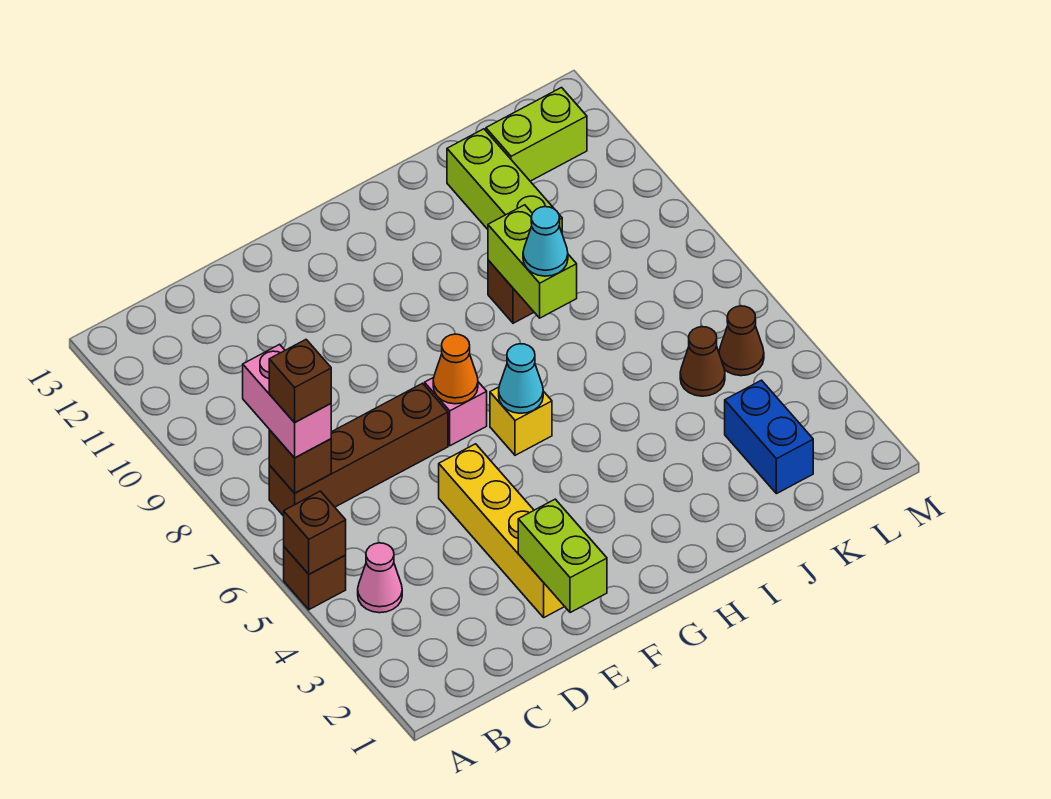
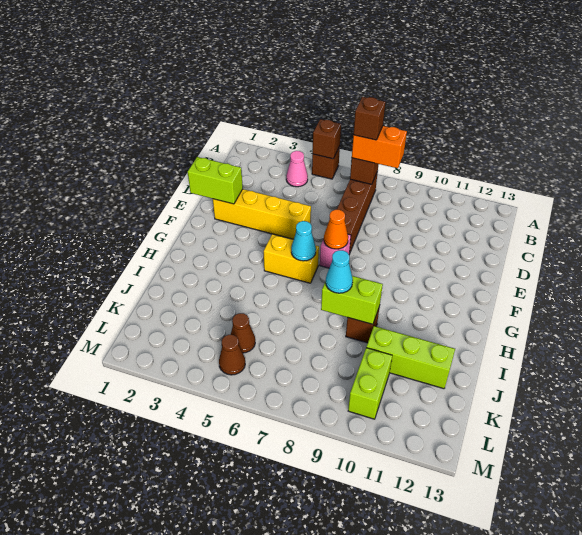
pink 1x2 brick [243,344,331,458] -> orange 1x2 brick [352,126,407,168]
yellow 1x1 brick [490,387,552,455] -> yellow 1x2 brick [264,234,319,283]
blue 1x2 brick [725,380,813,494] -> none
lime 1x2 brick [486,88,587,181] -> lime 1x2 brick moved to [348,348,392,419]

